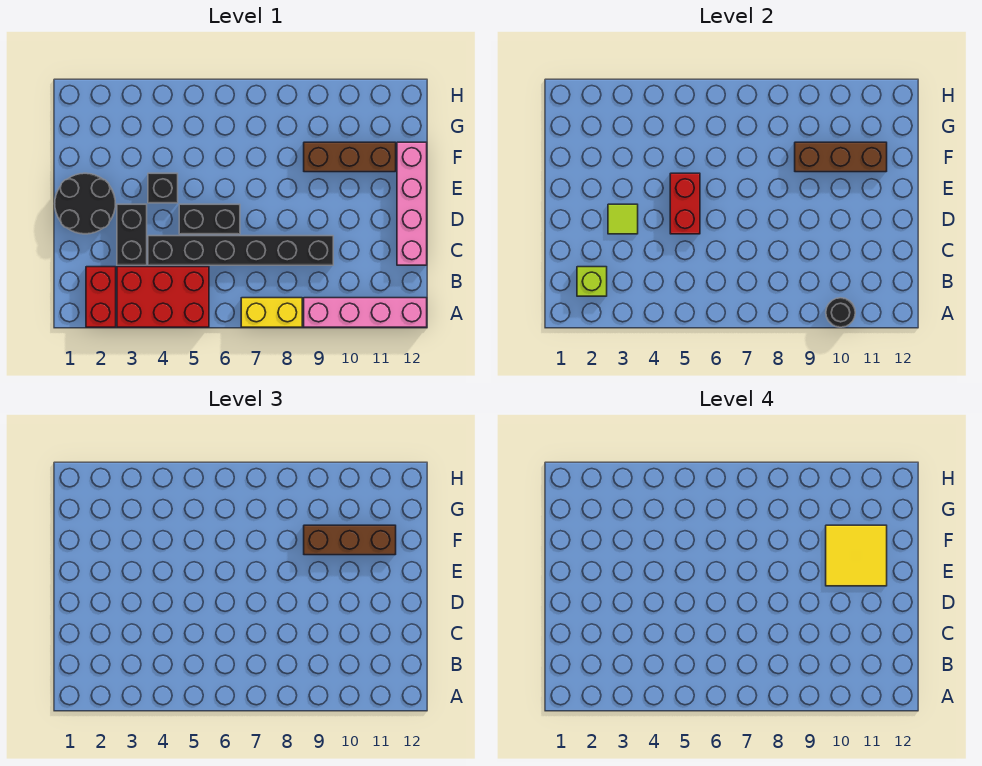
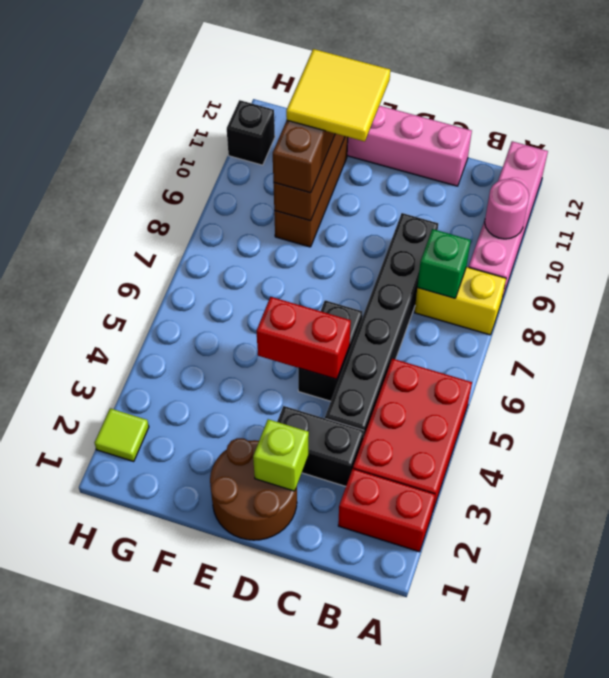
yellow 1x2 brick [241,298,302,327] -> yellow 1x2 brick turned to [415,267,506,335]
black 1x1 round brick [826,298,855,327] -> pink 1x1 round brick [485,179,529,239]
lime 1x1 brick [577,267,607,296] -> lime 1x1 brick moved to [253,419,309,491]
none -> green 1x1 brick [417,229,471,298]
black 2x2 round brick [55,173,116,234] -> brown 2x2 round brick [210,438,297,540]
lime 1x1 tile [608,204,638,234] -> lime 1x1 tile moved to [95,408,149,462]
black 1x1 brick [148,173,178,203] -> black 1x1 brick moved to [227,100,275,165]

